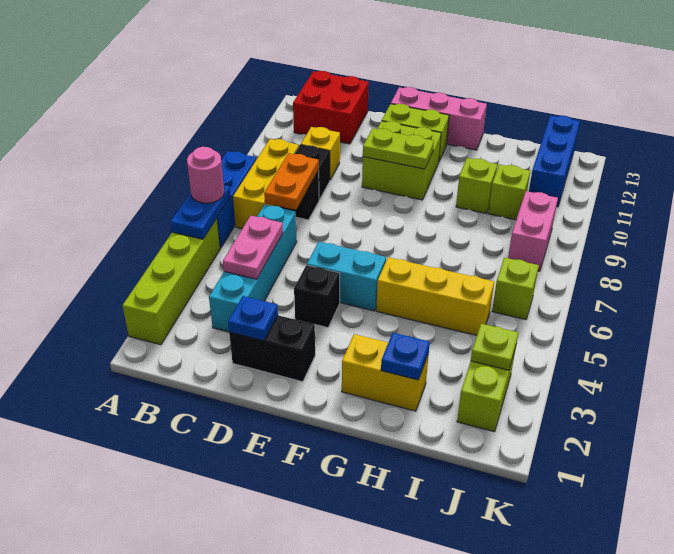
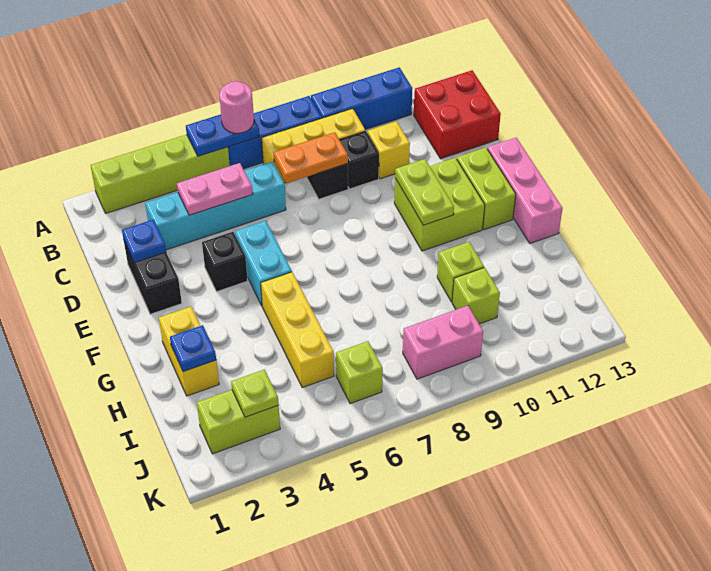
blue 1x3 brick [529,116,580,207] -> blue 1x3 brick moved to [311,67,412,129]

